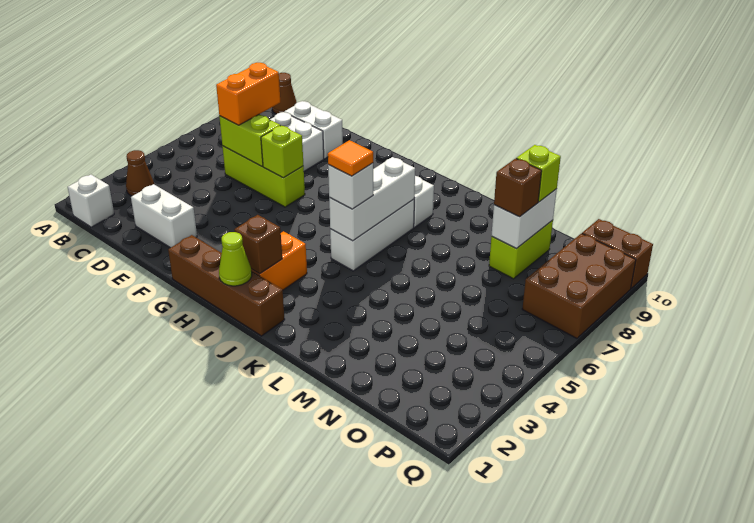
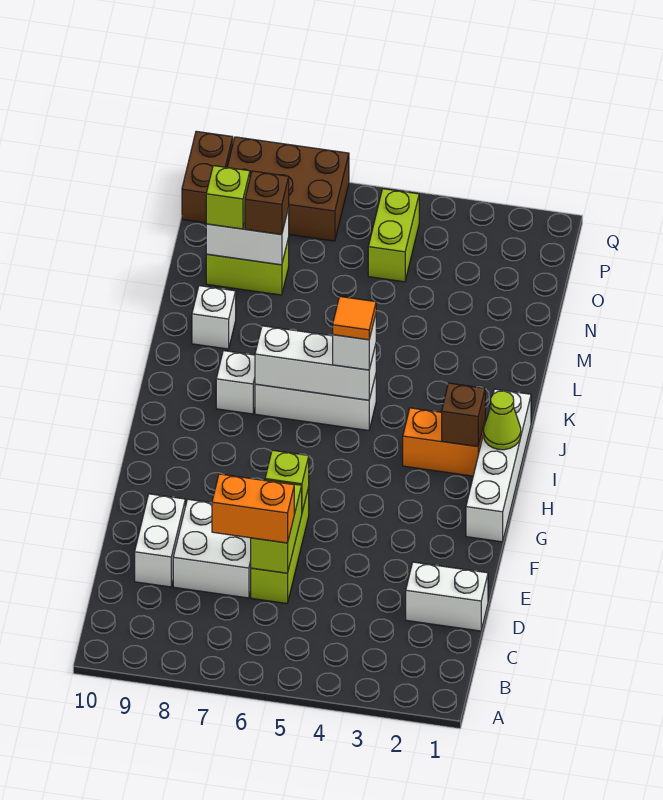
white 1x1 brick [68,175,114,227] -> white 1x1 brick moved to [192,286,236,349]
brown 1x1 cone [126,150,154,196] -> none
brown 1x1 cone [272,73,297,114] -> none
white 1x2 brick [131,184,197,248] -> white 1x2 brick turned to [406,562,488,631]
brown 1x4 brick [168,235,285,336] -> white 1x4 brick [466,389,531,542]
none -> lime 1x2 brick [368,189,419,282]

